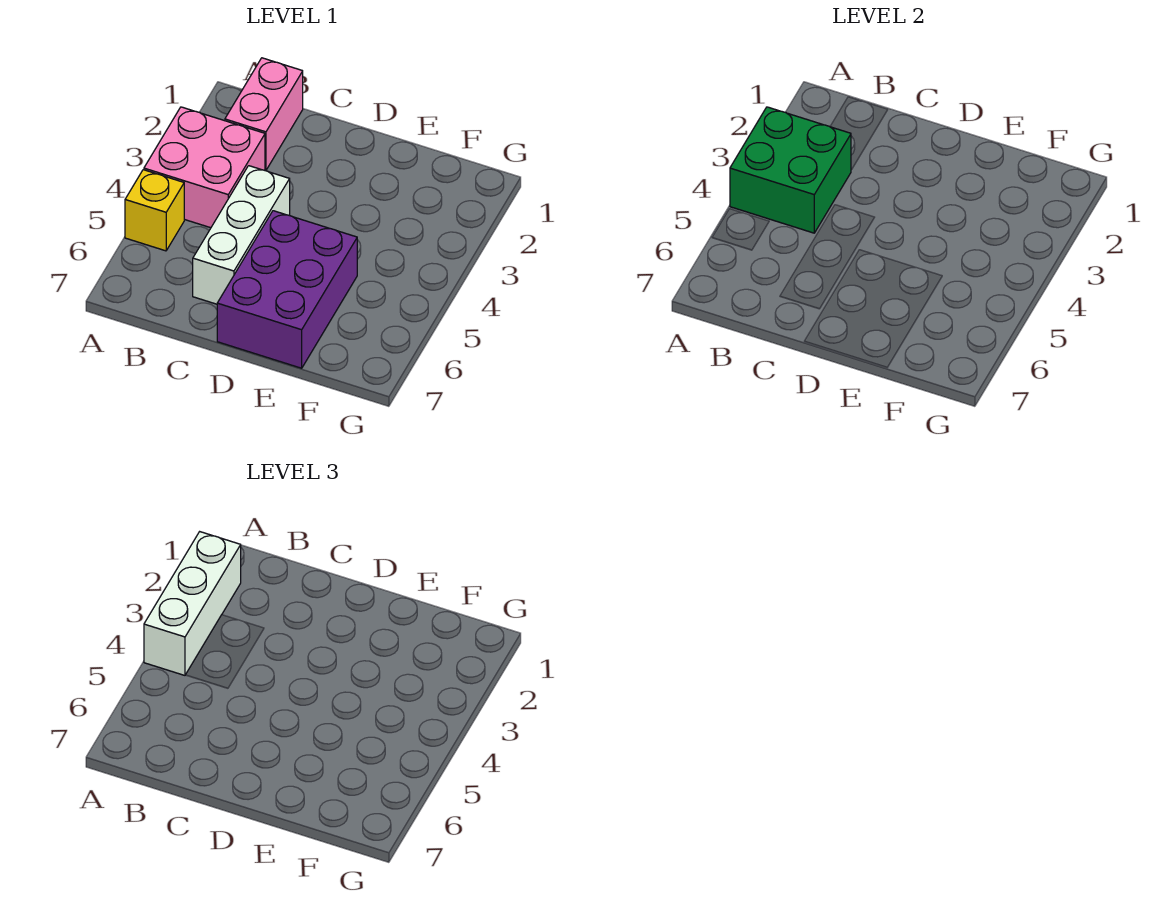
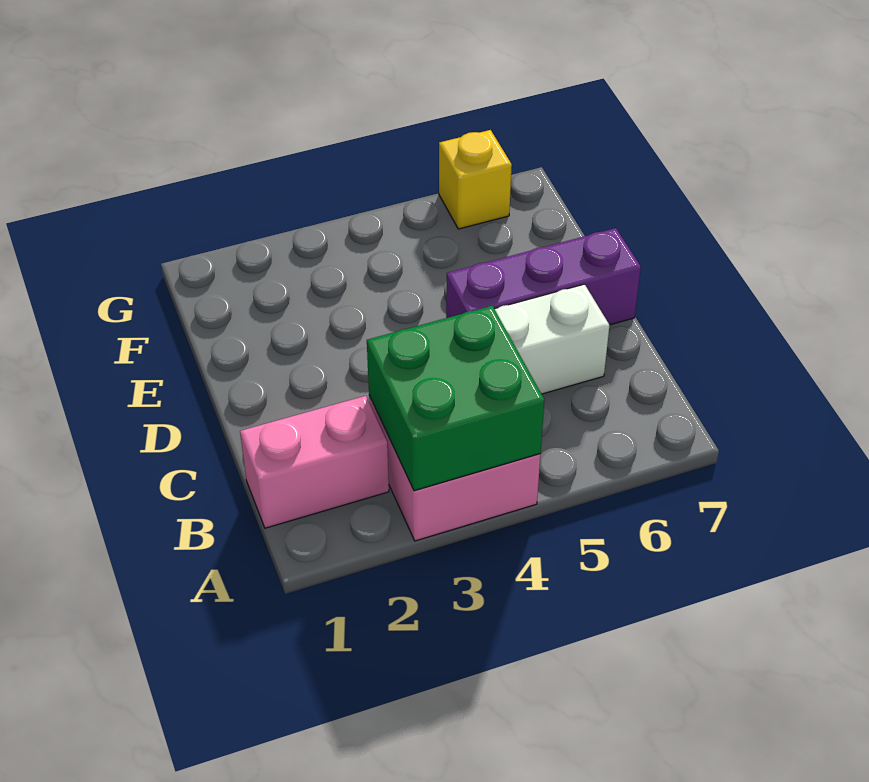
white 1x3 brick [144,532,241,675] -> none
yellow 1x1 brick [125,170,184,251] -> yellow 1x1 brick moved to [439,130,512,229]
purple 2x3 brick [217,211,357,368] -> purple 1x3 brick [446,228,641,325]

